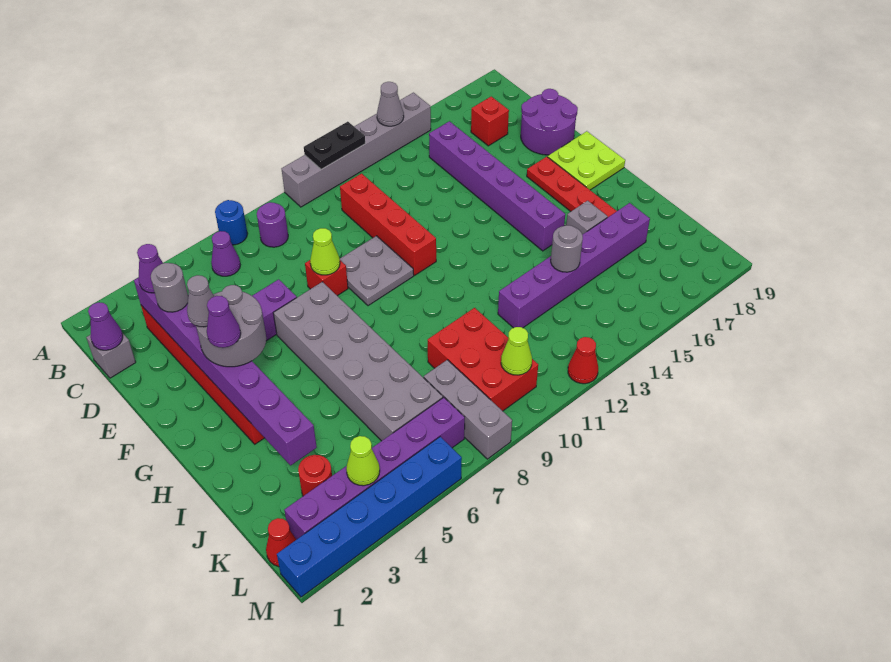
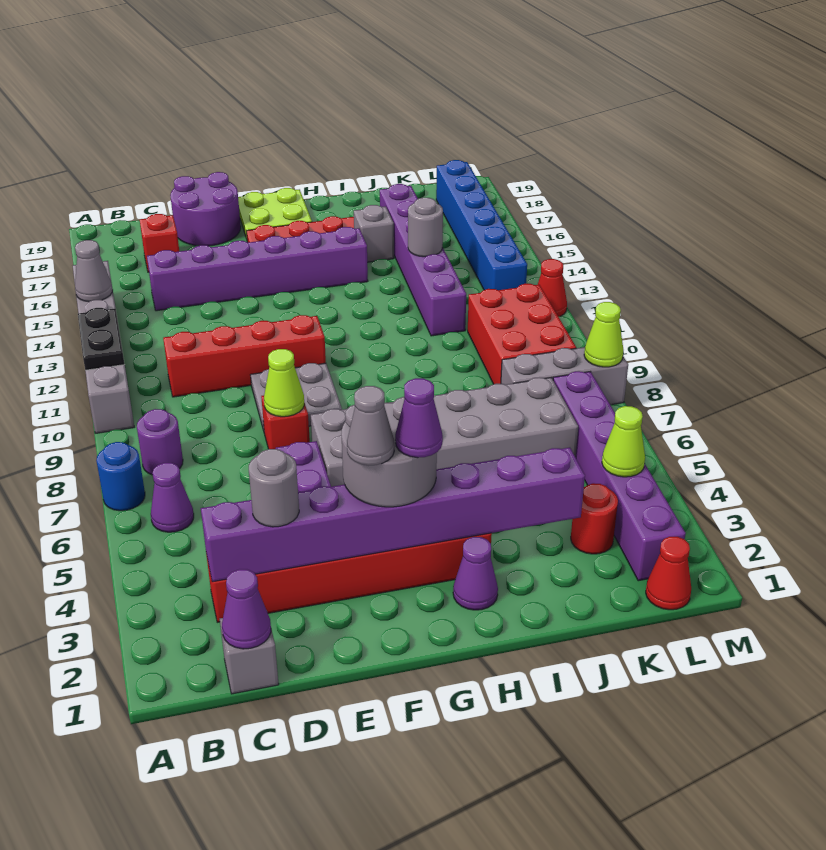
purple 1x1 cone [137,244,163,293] -> purple 1x1 cone moved to [453,537,498,610]
red 2x3 brick [428,308,538,411] -> red 2x3 brick turned to [468,284,576,384]
lime 1x1 cone [501,327,532,375] -> lime 1x1 cone moved to [584,302,623,367]
blue 1x6 brick [277,437,462,597] -> blue 1x6 brick moved to [436,160,527,290]

